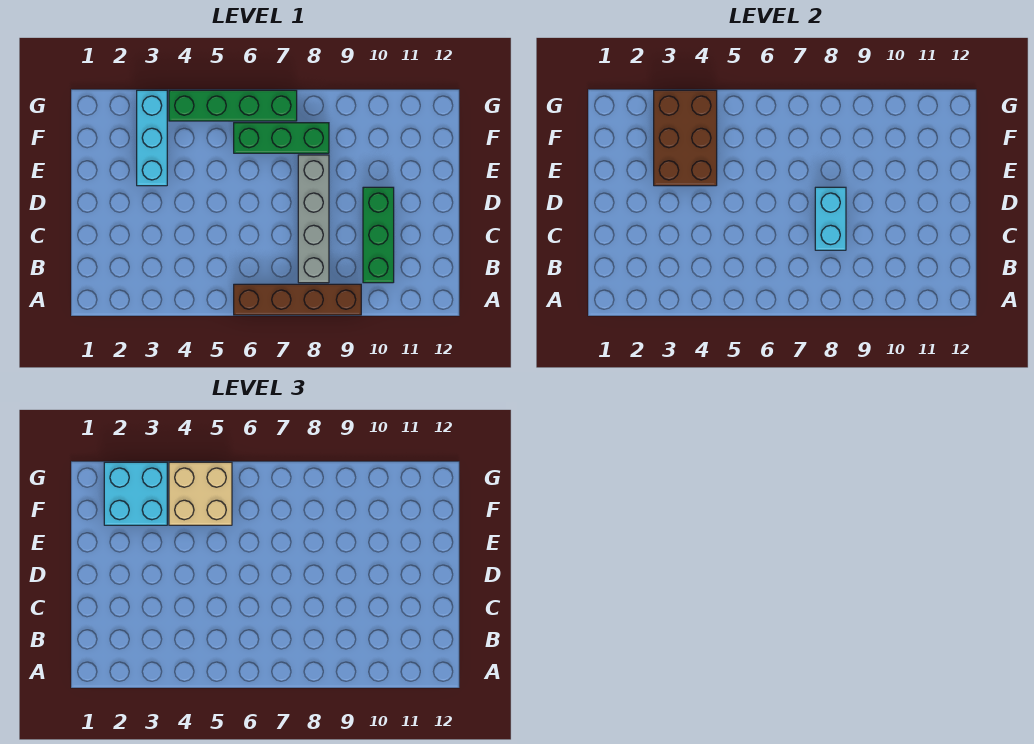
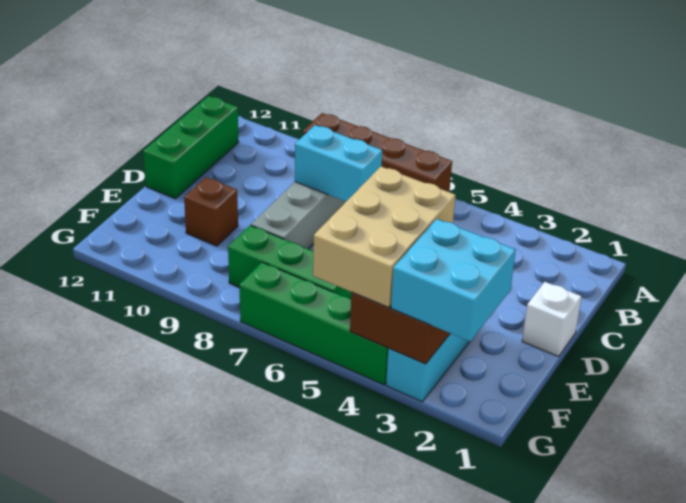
green 1x3 brick [363,187,394,283] -> green 1x3 brick moved to [143,96,239,199]
cyan 1x2 brick [815,187,846,250] -> cyan 1x2 brick turned to [295,125,382,201]
none -> white 1x1 brick [522,282,582,356]
none -> brown 1x1 brick [184,177,238,246]
tan 2x2 brick [169,462,232,525] -> tan 2x3 brick [313,167,456,307]

